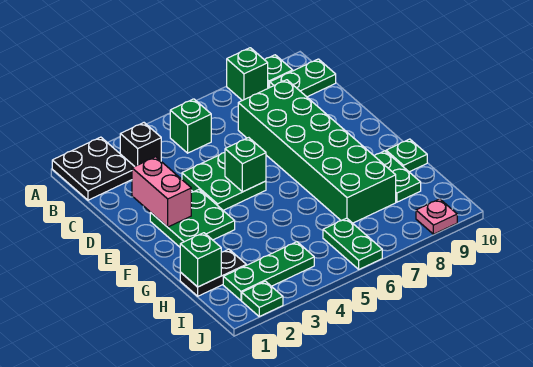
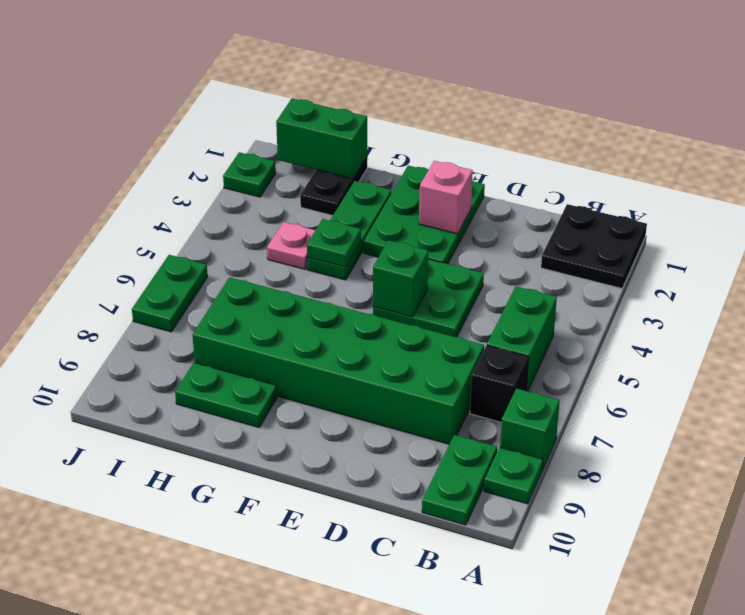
black 1x1 brick [120,123,161,166] -> black 1x1 brick moved to [470,345,529,422]
green 1x1 brick [170,99,211,153] -> green 1x2 brick [487,286,557,391]
pink 1x2 brick [132,157,191,227] -> pink 1x1 brick [419,161,473,234]
green 2x2 plate [150,190,235,247] -> green 2x3 plate [364,166,485,264]
green 1x1 plate [386,139,427,172] -> green 1x1 plate moved to [307,219,361,267]
green 1x1 brick [180,233,221,287] -> green 1x2 brick [276,99,367,178]
green 1x3 plate [223,242,314,300] -> green 1x3 plate moved to [307,181,391,280]
green 1x2 plate [323,218,382,269] -> green 1x2 plate turned to [132,255,208,332]
pink 1x1 plate [416,199,457,234] -> pink 1x1 plate moved to [267,222,315,269]

